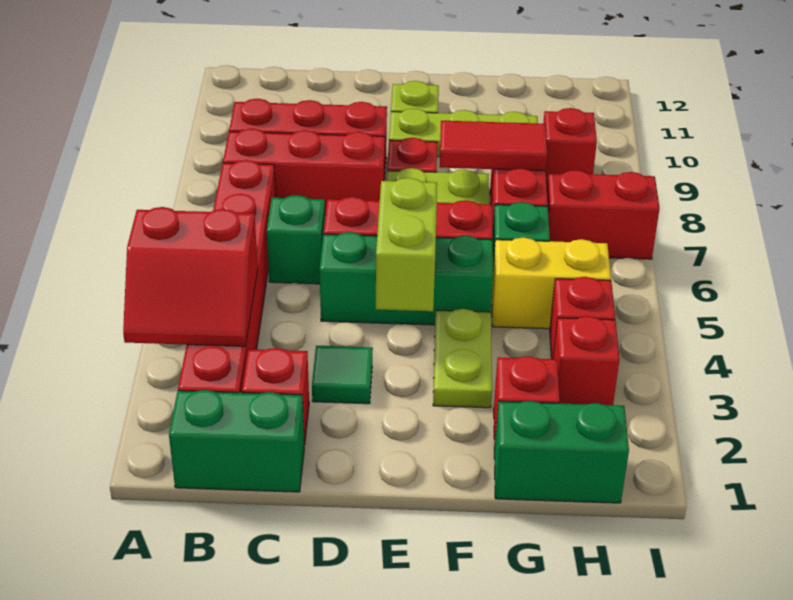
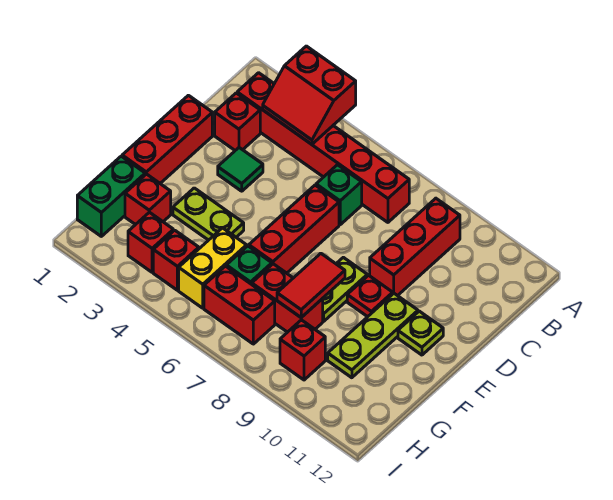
red 2x2 slope [123,207,258,346] -> red 2x2 slope turned to [263,46,356,144]
green 1x2 brick [169,390,304,492] -> none
red 1x3 brick [223,129,385,215] -> red 1x3 brick moved to [122,95,212,183]
green 1x3 brick [320,232,493,325] -> none
lime 1x2 brick [376,178,437,311] -> none
red 1x2 brick [547,170,660,259] -> red 1x2 brick turned to [204,266,275,344]

